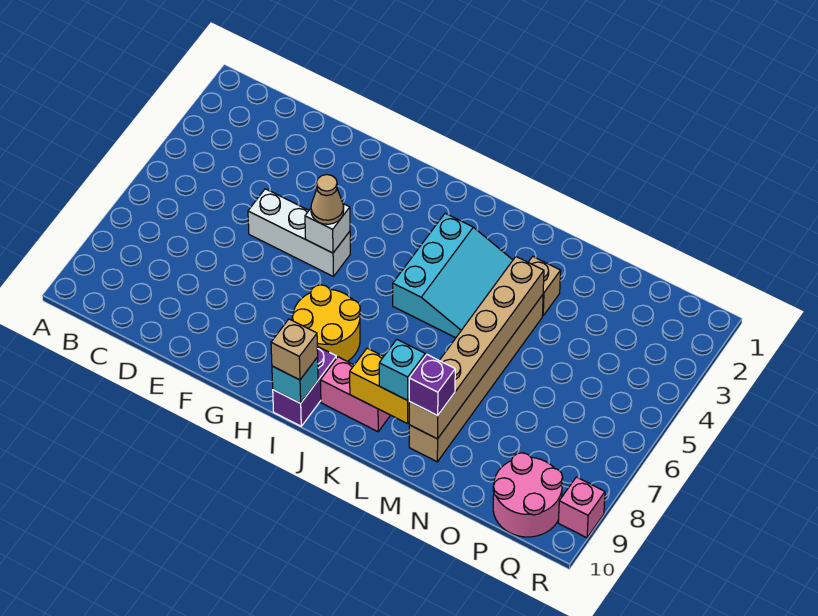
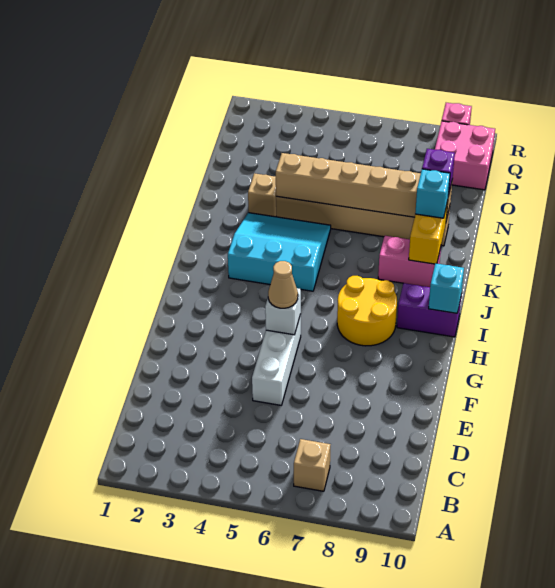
tan 1x1 brick [271,319,318,380] -> tan 1x1 brick moved to [294,439,330,491]
pink 1x2 brick [320,357,390,432] -> pink 1x2 brick turned to [378,236,441,287]
pink 2x2 round brick [493,453,563,537] -> pink 2x2 brick [435,121,495,190]

